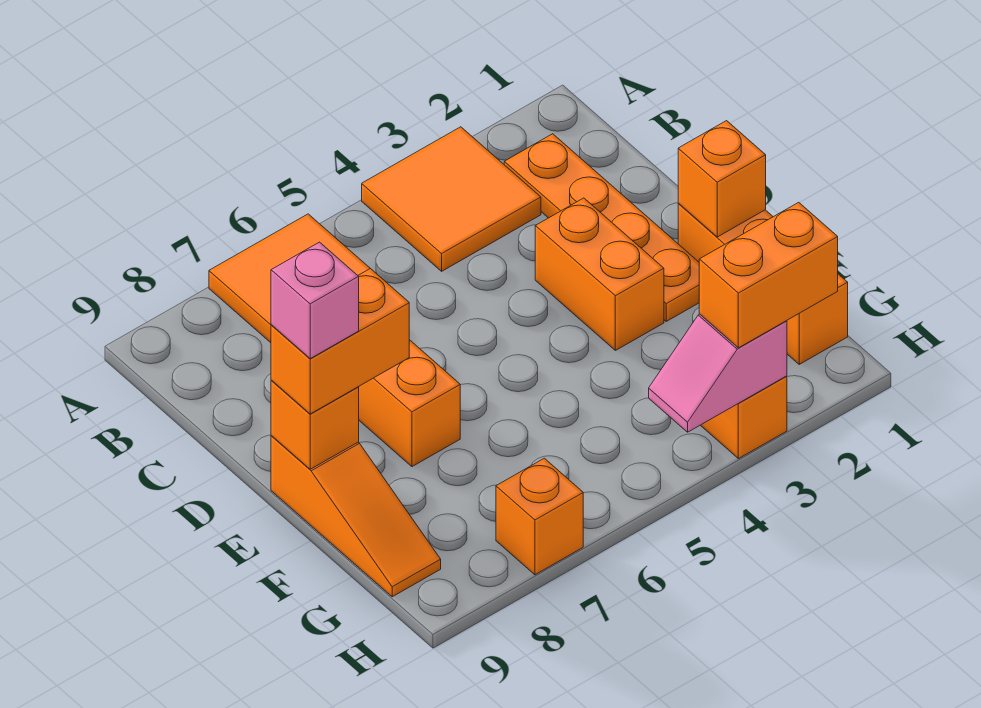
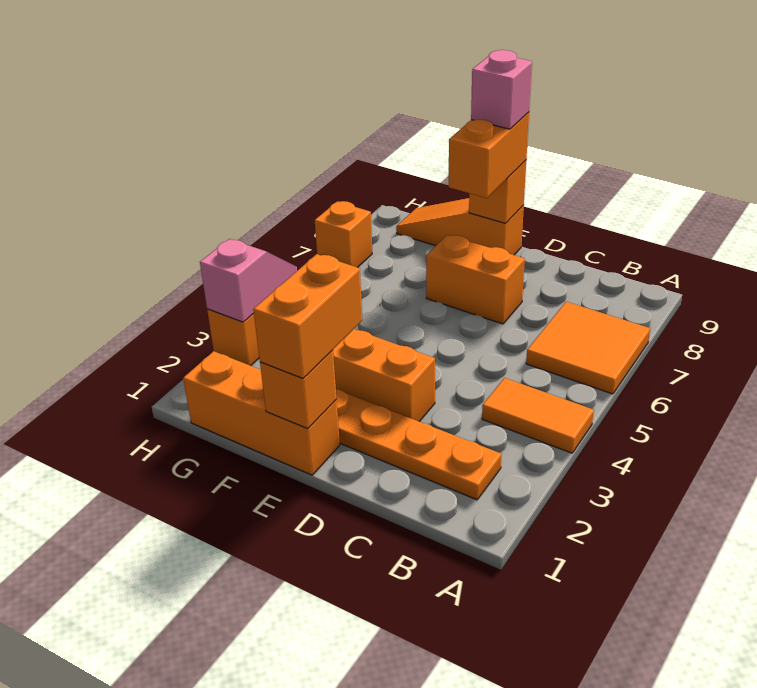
orange 2x2 tile [362,127,541,271] -> orange 1x2 tile [482,378,594,453]
orange 1x2 brick [699,202,838,348] -> orange 1x2 brick moved to [253,254,362,378]

